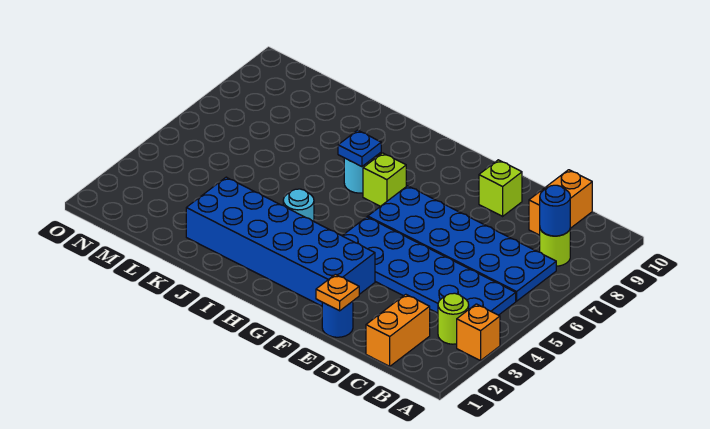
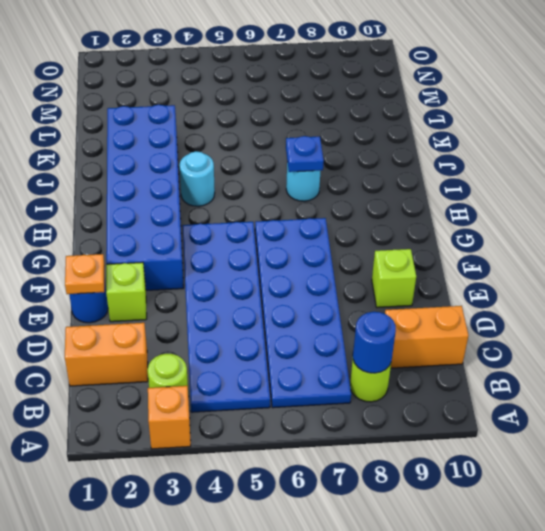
lime 1x1 brick [363,153,406,206] -> lime 1x1 brick moved to [106,262,147,322]

